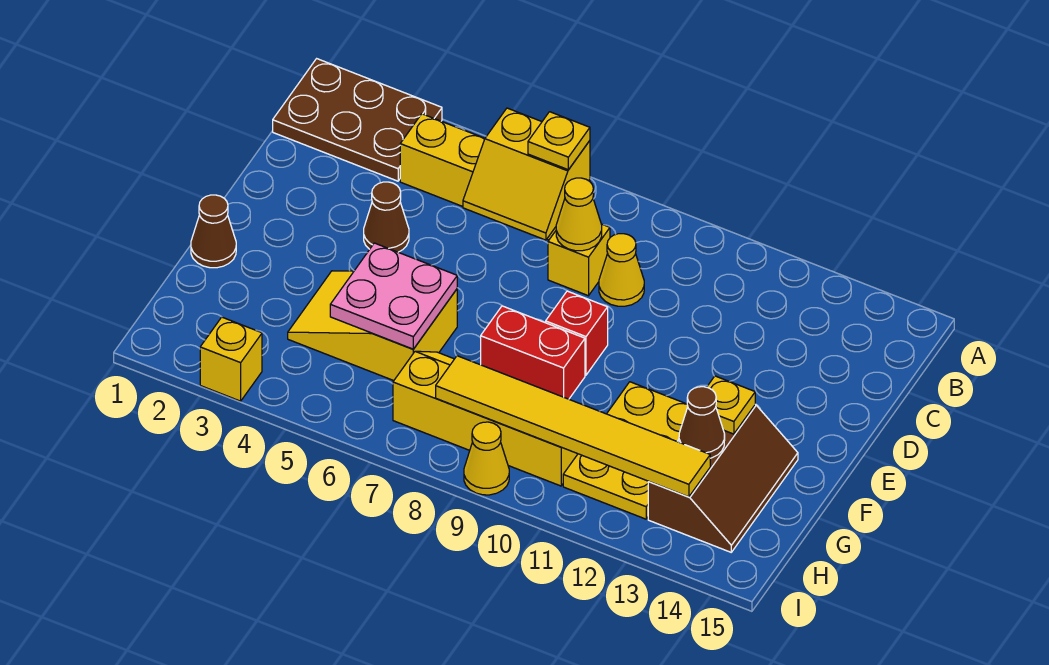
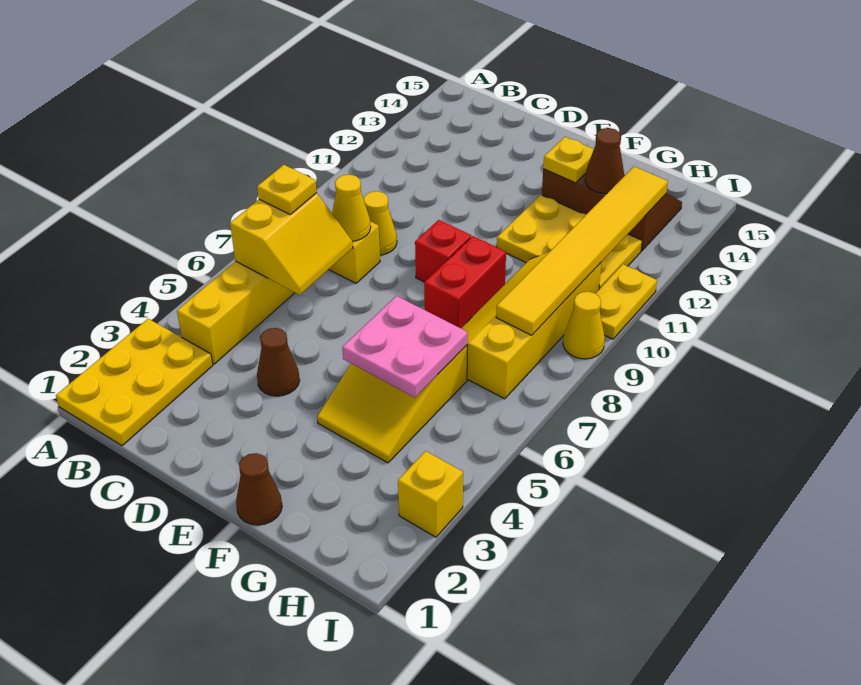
brown 2x3 plate [273,59,442,181] -> yellow 2x3 plate [56,319,213,446]
none -> yellow 1x2 plate [595,264,657,339]

